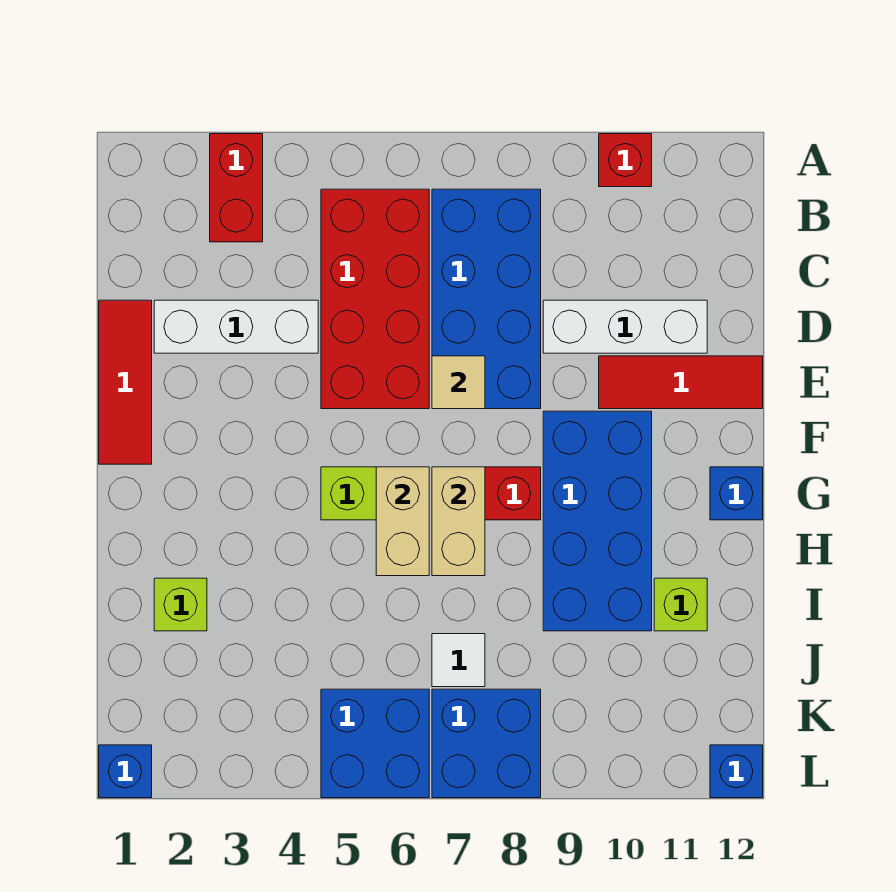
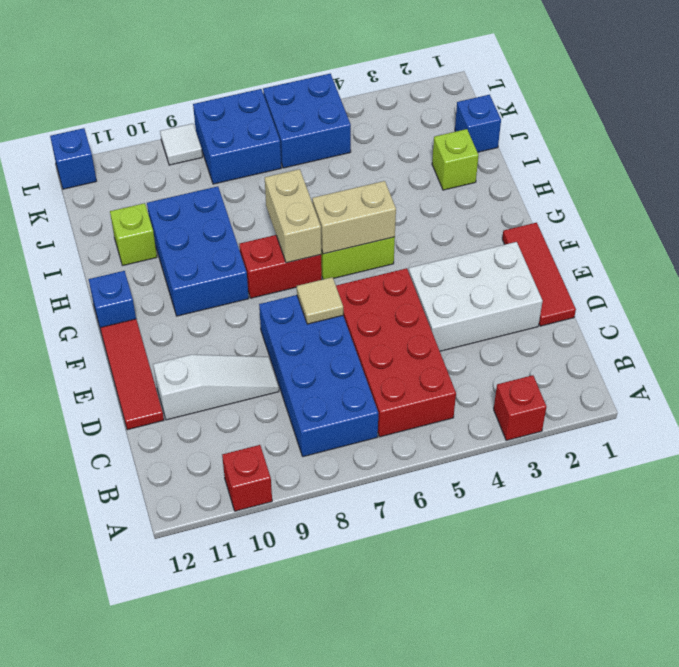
red 1x2 brick [210,134,263,242] -> red 1x1 brick [494,375,546,441]
white 1x3 brick [154,300,318,353] -> white 2x3 brick [409,242,543,351]
white 1x3 brick [543,300,707,353] -> white 1x3 slope [153,355,279,420]
red 1x3 tile [599,356,763,409] -> red 1x3 tile turned to [100,319,164,430]
blue 2x4 brick [543,411,652,631] -> blue 2x3 brick [147,186,249,316]
tan 1x2 brick [376,467,429,576] -> tan 1x2 brick turned to [312,181,396,254]
white 1x1 tile [432,634,485,687] -> white 1x1 tile moved to [160,124,202,165]
blue 1x1 brick [99,745,152,798] -> blue 1x1 brick moved to [455,95,501,152]

